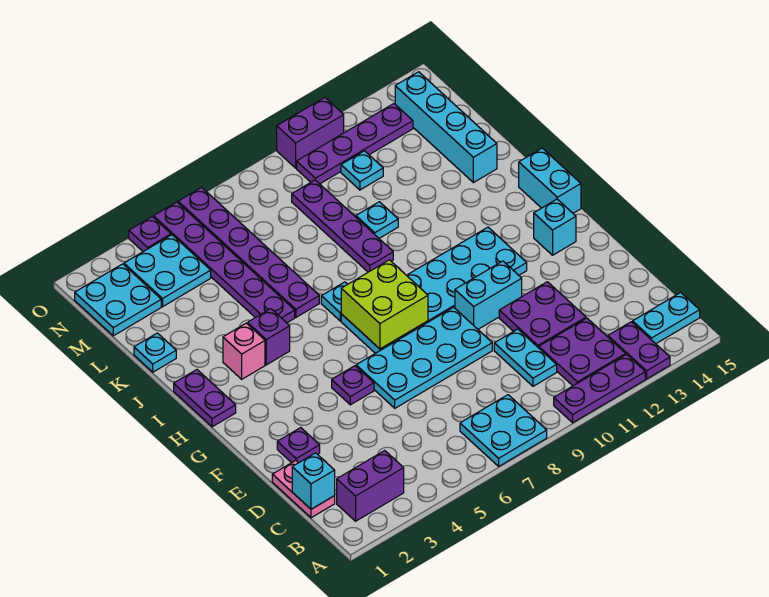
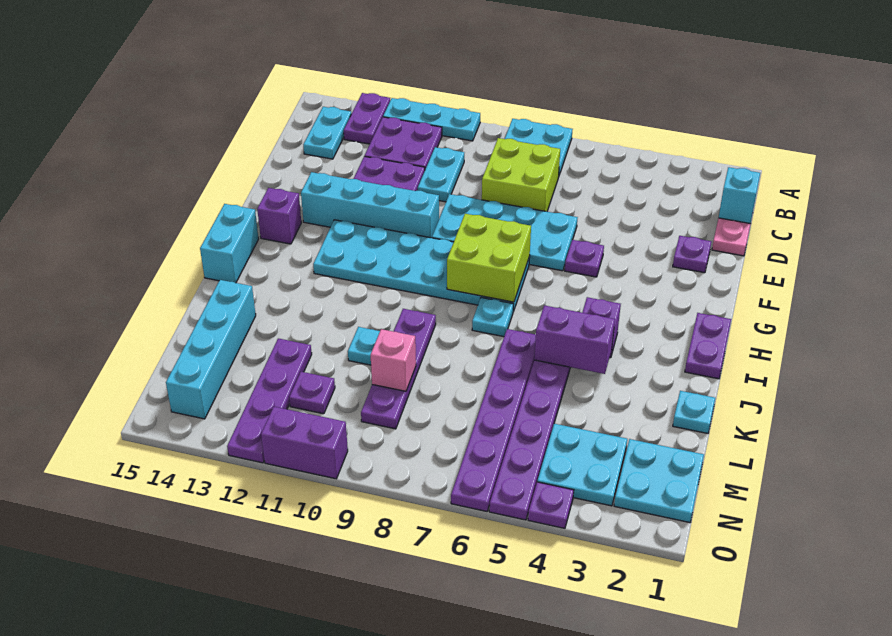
purple 1x3 plate [554,355,645,423] -> cyan 1x3 plate [383,98,480,141]
purple 1x2 brick [337,451,404,521] -> purple 1x2 brick moved to [534,305,615,374]
cyan 1x2 plate [633,293,700,344] -> cyan 1x2 plate turned to [303,107,351,159]
none -> lime 2x2 brick [482,138,560,212]
cyan 1x2 brick [455,261,522,329] -> cyan 1x4 brick [301,172,439,238]
cyan 1x1 brick [534,199,576,255] -> purple 1x1 brick [257,188,301,244]
pink 1x1 brick [223,323,265,379] -> pink 1x1 brick moved to [371,329,416,391]
cyan 1x1 plate [341,151,383,190] -> purple 1x1 plate [289,372,335,414]
purple 1x4 plate [297,104,413,184] -> purple 1x4 plate turned to [227,338,312,463]

